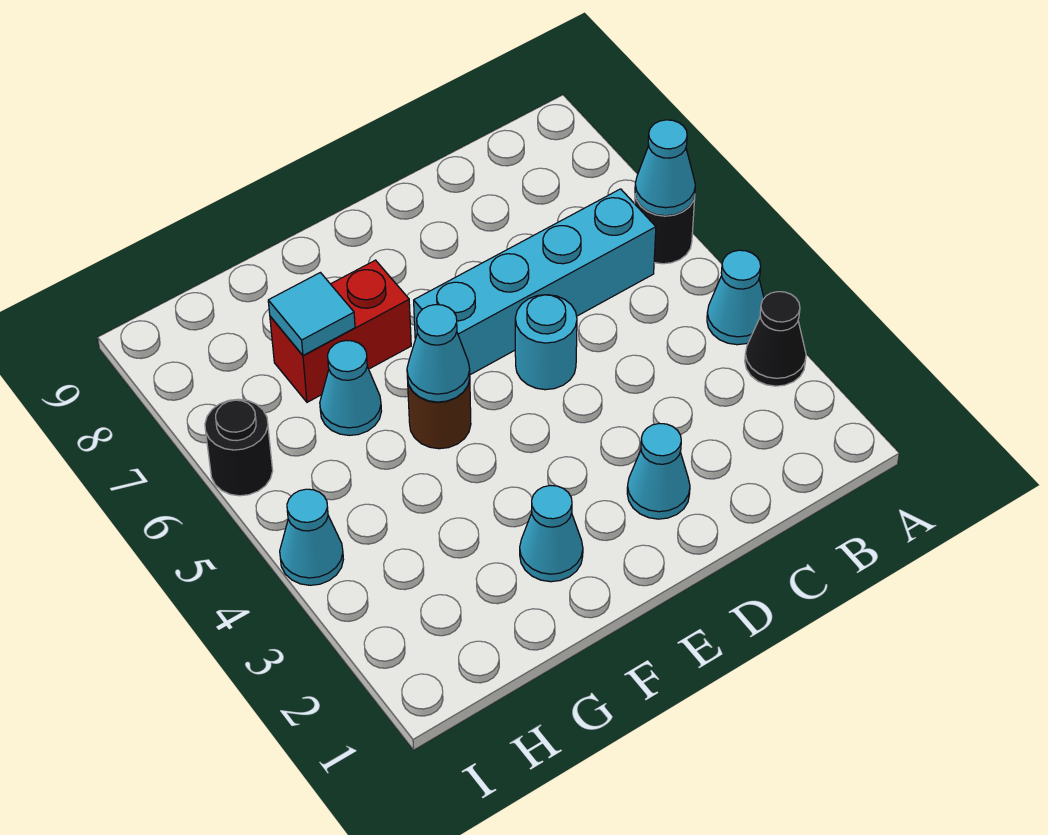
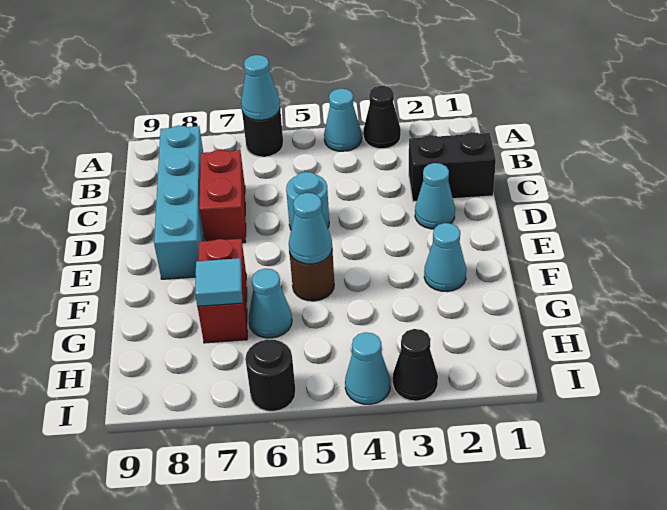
cyan 1x4 brick [414,189,656,375] -> cyan 1x4 brick moved to [154,125,204,279]
none -> black 1x2 brick [409,132,496,201]
none -> red 1x2 brick [200,150,246,243]
none -> black 1x1 cone [393,329,438,401]

